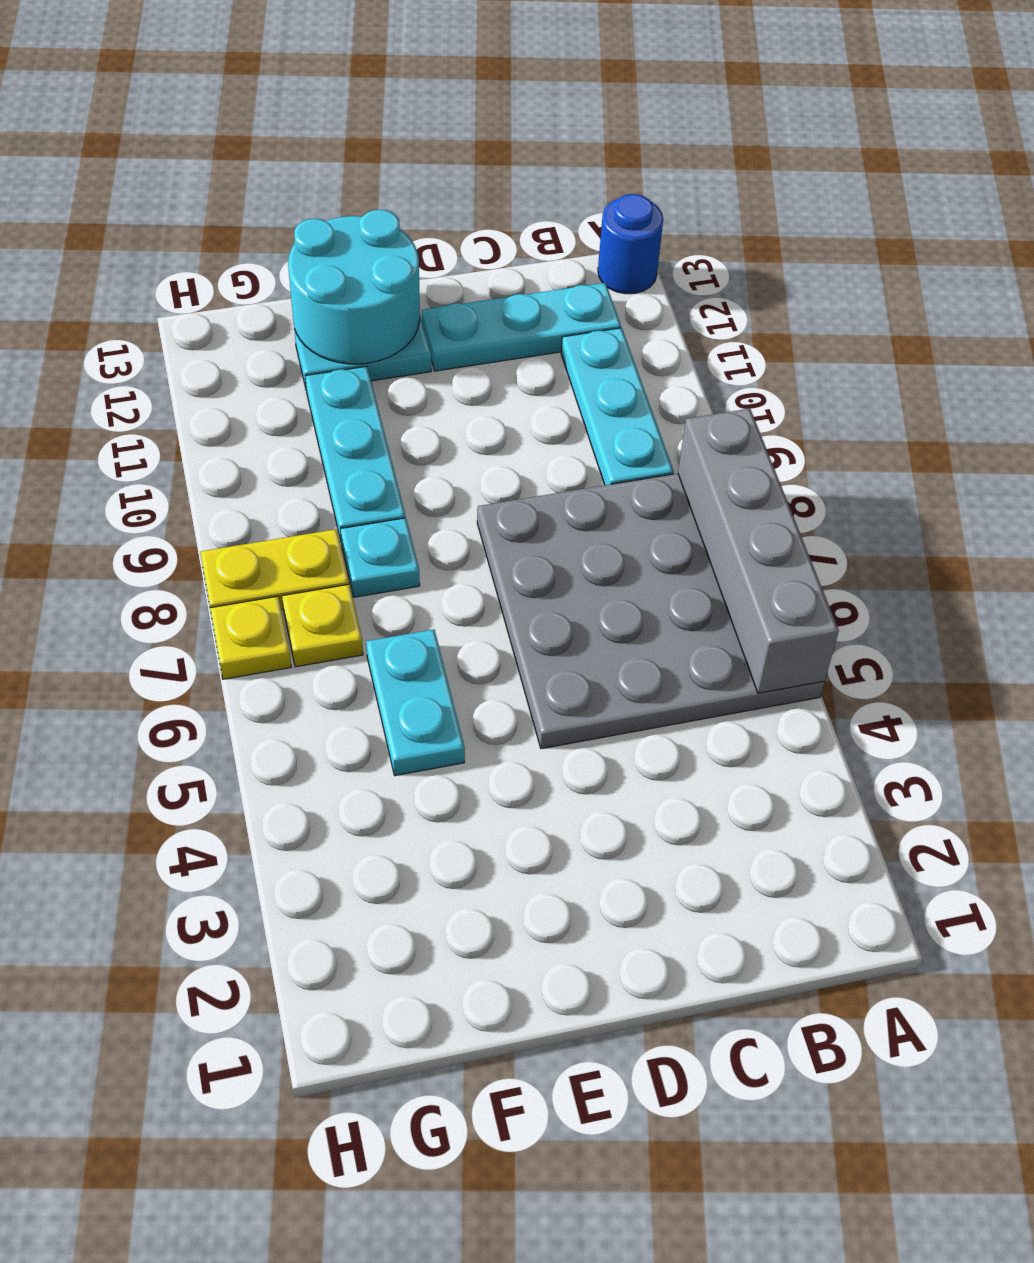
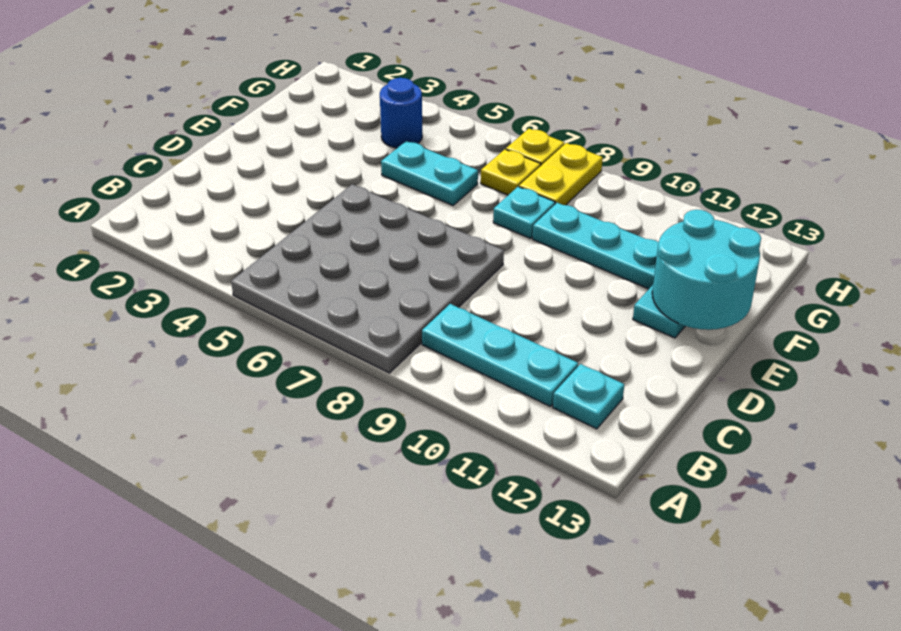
grey 1x4 brick [678,409,839,693] -> none
blue 1x1 round brick [598,194,663,294] -> blue 1x1 round brick moved to [380,78,422,148]
cyan 1x3 plate [422,283,621,371] -> cyan 1x1 plate [553,364,624,429]

